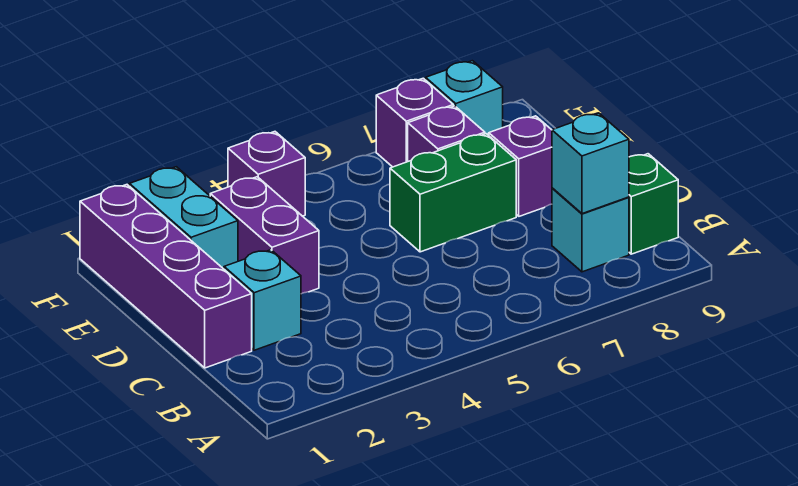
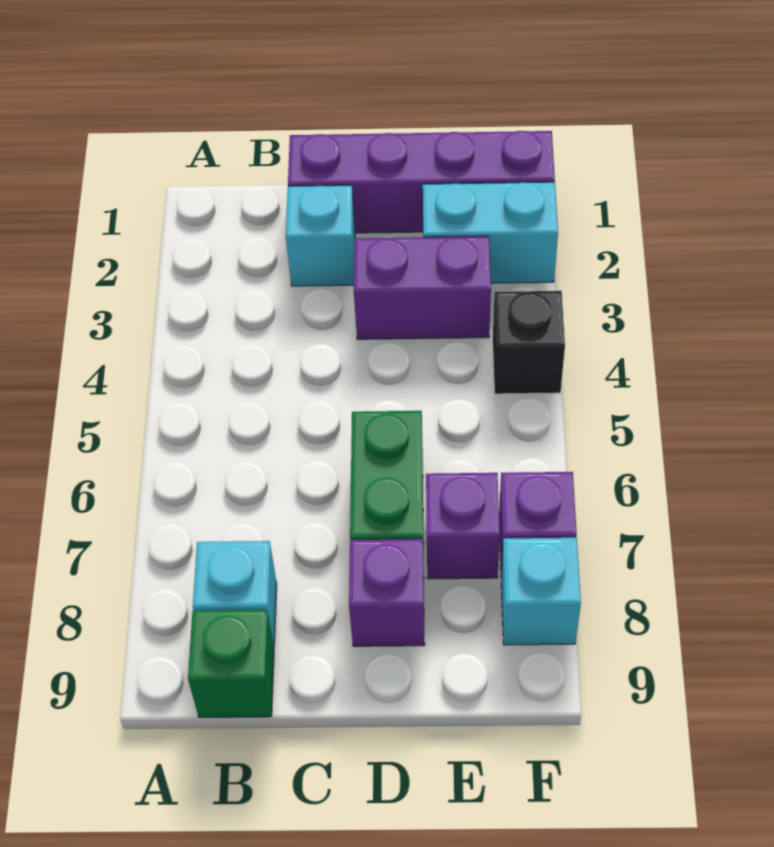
cyan 1x1 brick [552,113,629,214] -> none
purple 1x1 brick [228,132,305,216] -> black 1x1 brick [493,291,565,394]

